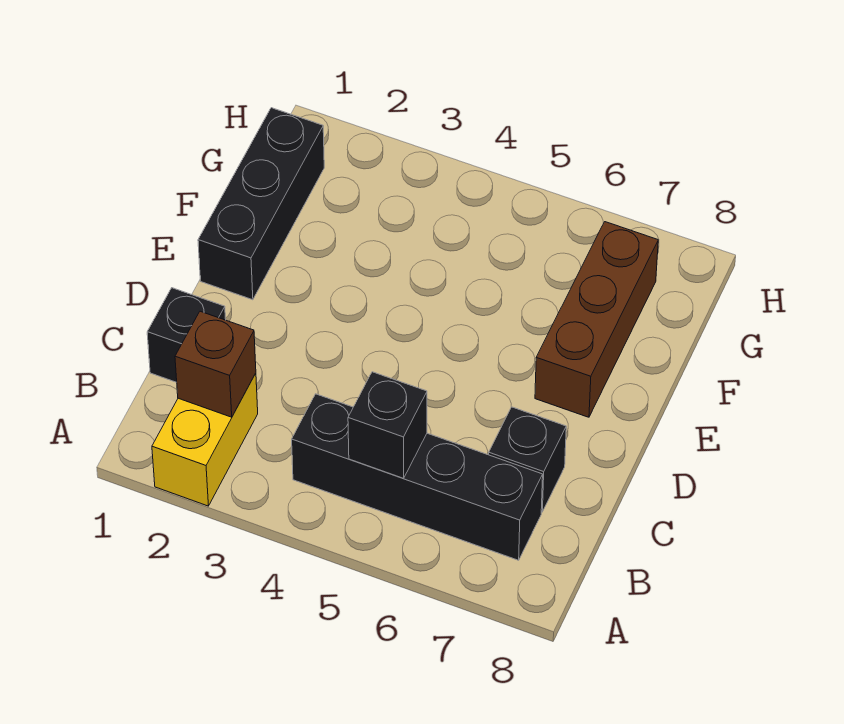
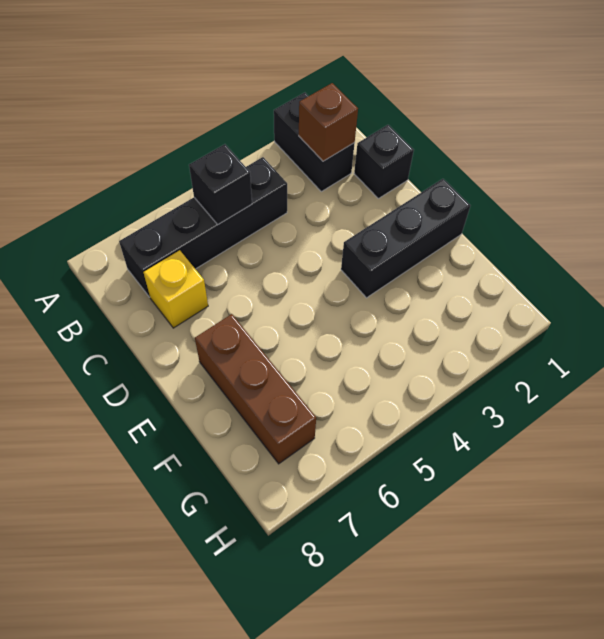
yellow 1x2 brick [152,373,258,506] -> black 1x2 brick [274,93,355,192]
black 1x1 brick [489,407,566,512] -> yellow 1x1 brick [144,250,208,328]
black 1x3 brick [198,108,324,300] -> black 1x3 brick turned to [341,179,470,298]

